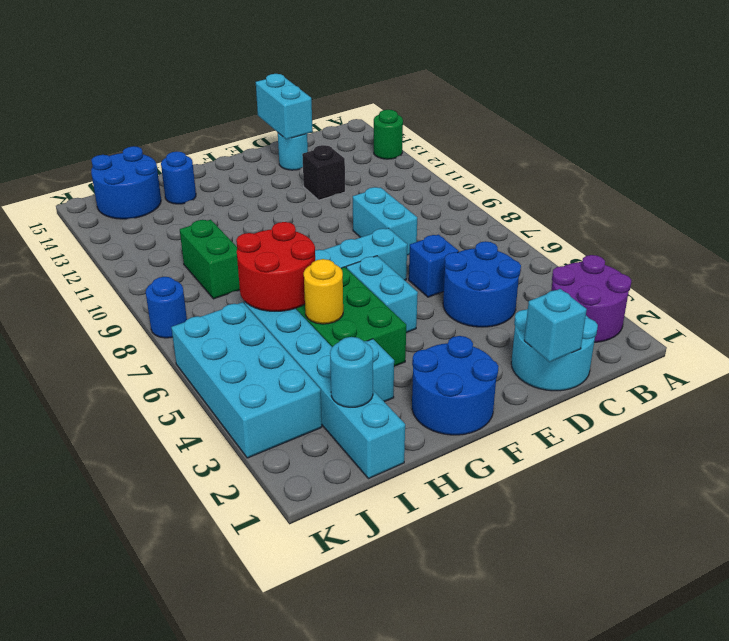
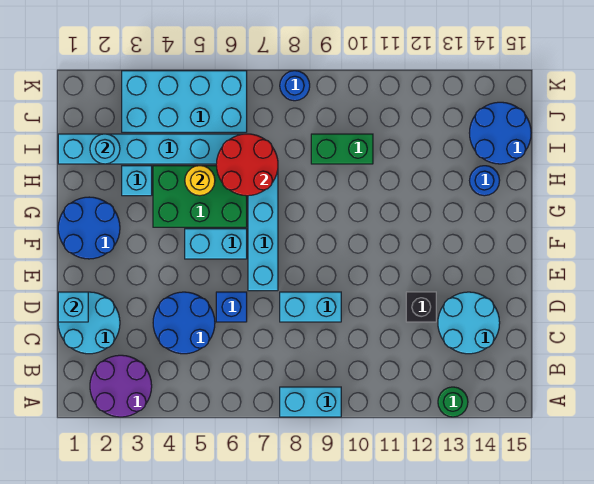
cyan 1x1 round brick [278,133,308,170] -> cyan 2x2 round brick [438,292,500,354]
cyan 1x2 brick [256,74,313,139] -> cyan 1x2 brick moved to [280,387,341,417]

